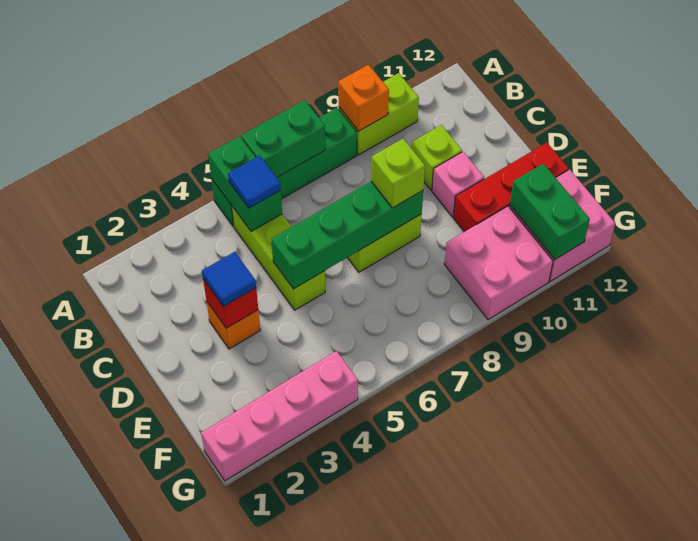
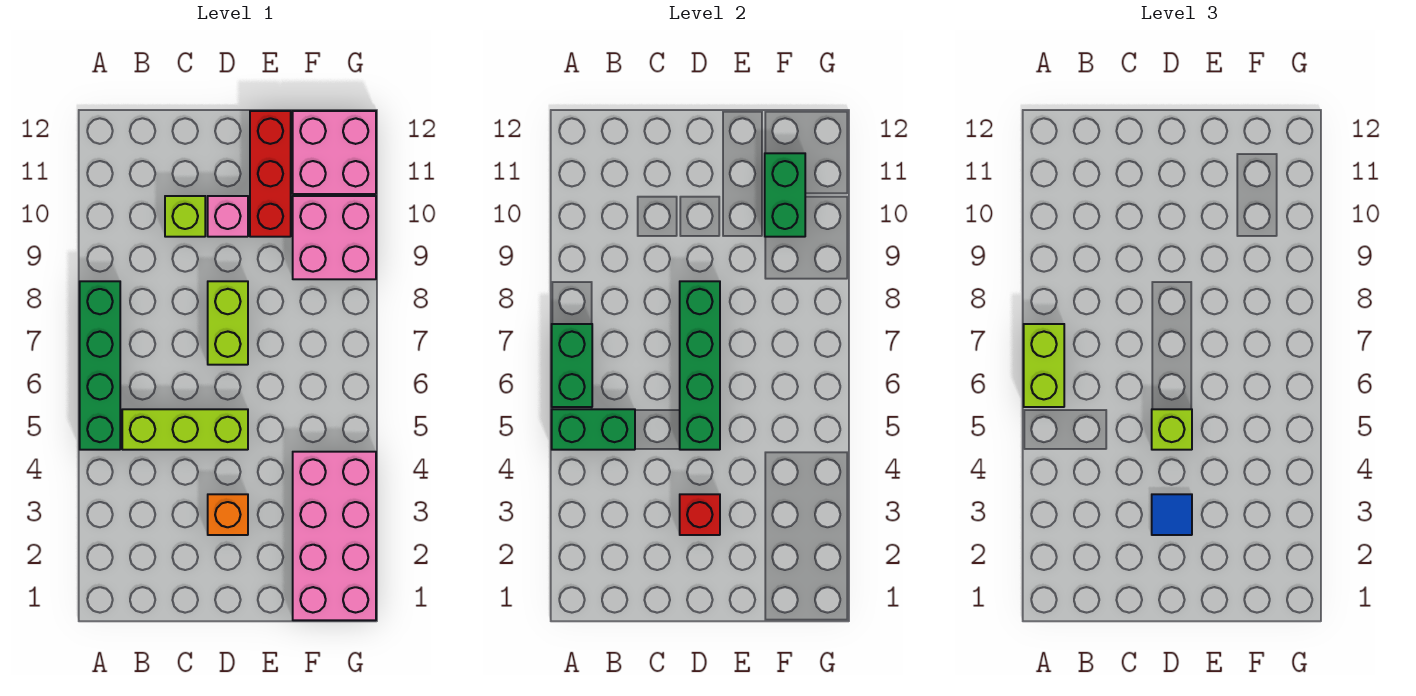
lime 1x2 brick [339,73,419,155] -> lime 1x2 brick moved to [1024,324,1064,407]
orange 1x1 brick [338,65,389,131] -> none
blue 1x1 tile [228,156,281,208] -> none
lime 1x1 brick [371,139,425,208] -> lime 1x1 brick moved to [1152,409,1192,450]
green 1x2 brick [510,164,590,259] -> green 1x2 brick turned to [765,153,805,237]
pink 1x4 brick [201,351,358,481] -> pink 2x4 brick [293,452,376,620]

